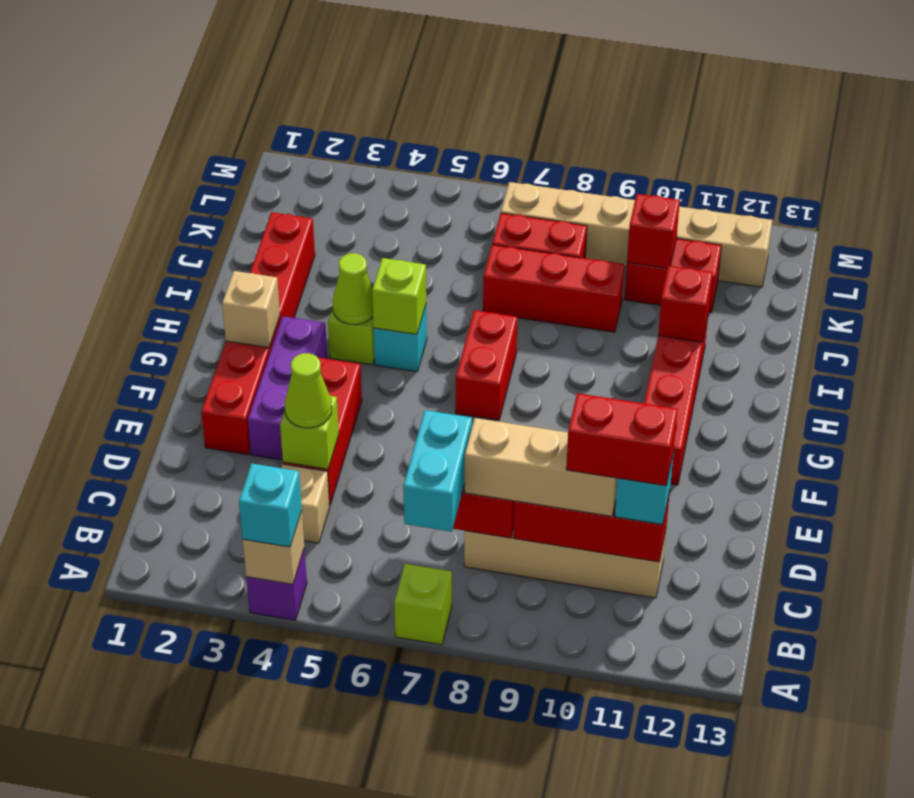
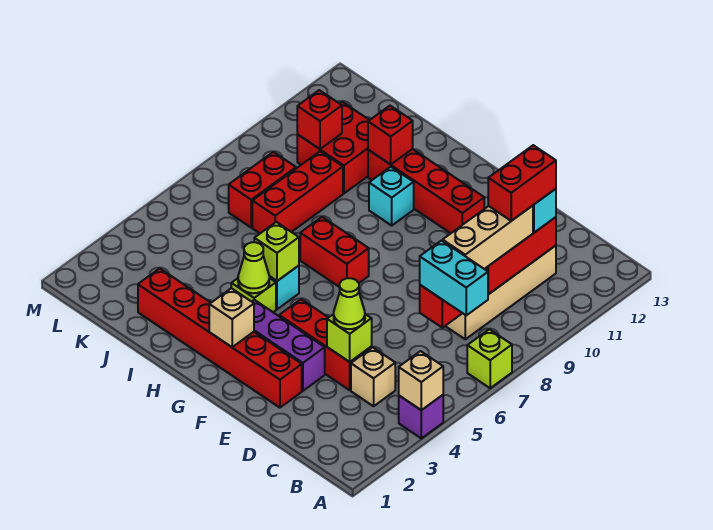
cyan 1x1 brick [239,464,302,547] -> cyan 1x1 brick moved to [369,167,414,225]
red 1x2 brick [624,239,721,313] -> red 2x2 brick [297,102,369,193]
tan 1x6 brick [501,182,772,287] -> none

